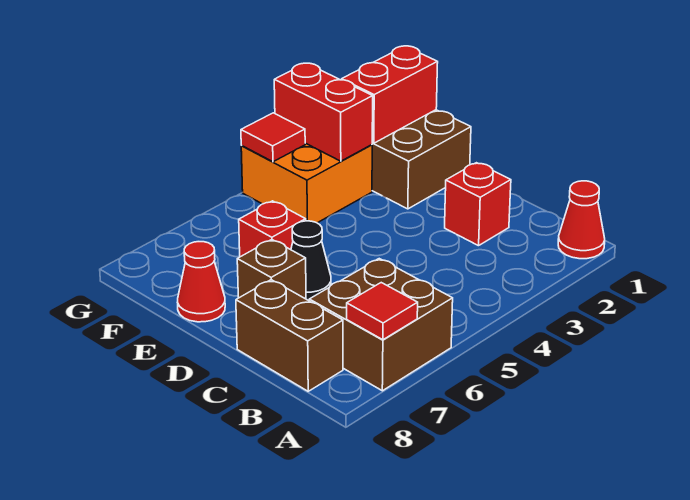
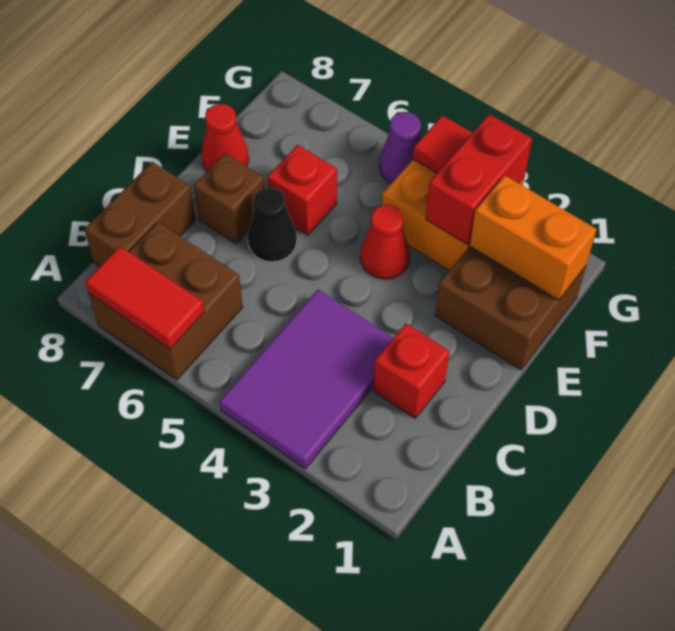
red 1x1 cone [558,181,605,259] -> red 1x1 cone moved to [360,205,410,279]
none -> purple 2x3 tile [219,290,393,469]
red 1x1 tile [347,283,418,340] -> red 1x2 tile [85,246,204,349]
red 1x2 brick [342,46,438,143] -> orange 1x2 brick [470,175,597,300]
none -> purple 1x1 cone [379,112,421,183]

